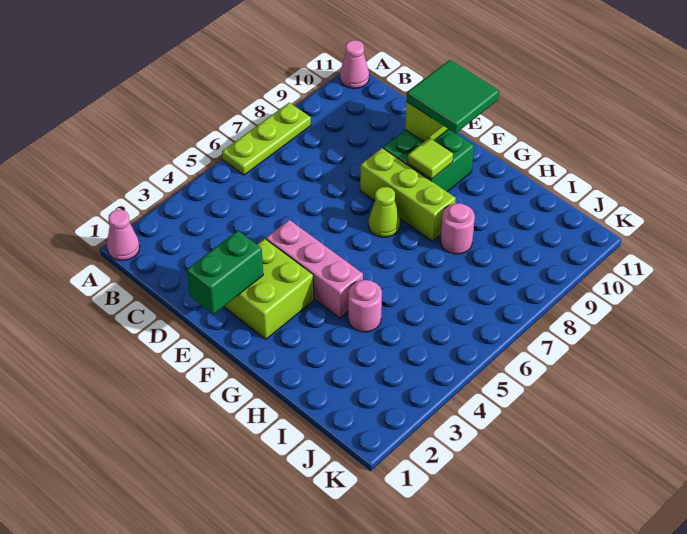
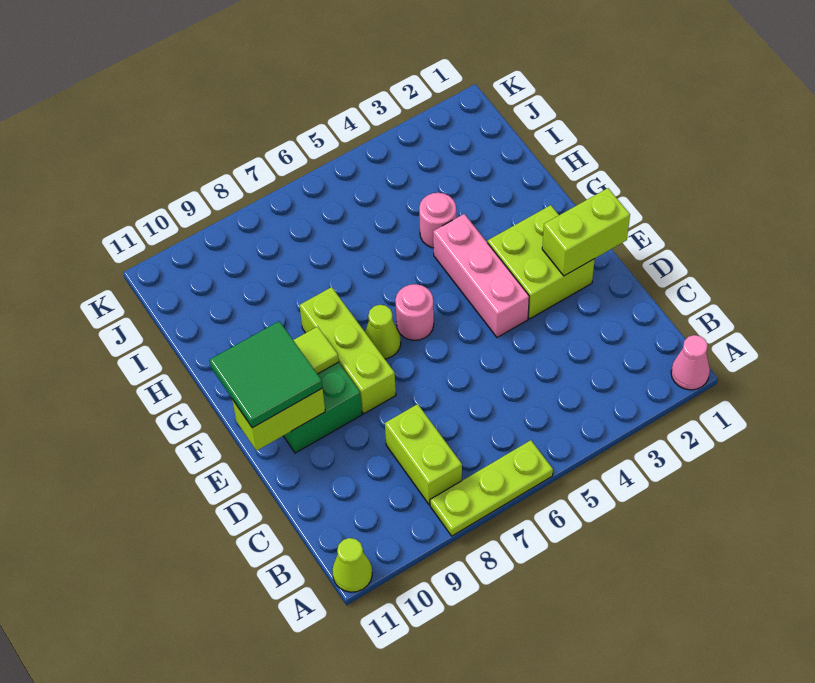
pink 1x1 cone [340,40,369,89] -> lime 1x1 cone [332,538,372,592]
none -> lime 1x2 brick [385,404,462,505]
green 1x2 brick [187,231,263,314] -> lime 1x2 brick [542,188,630,276]
pink 1x1 round brick [440,203,475,254] -> pink 1x1 round brick moved to [395,284,434,340]

